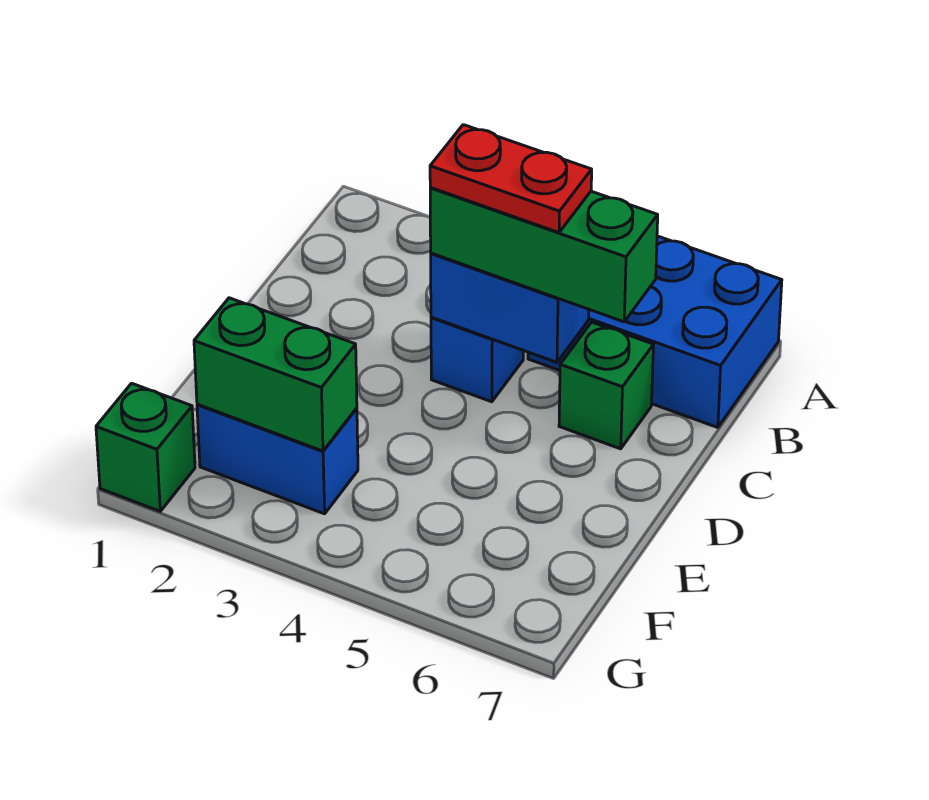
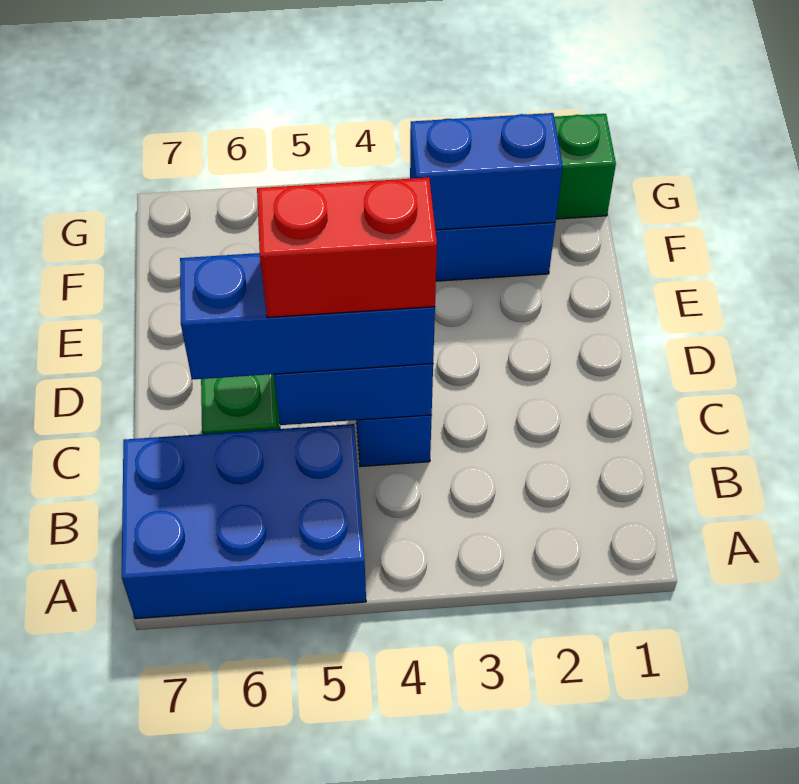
green 1x3 brick [430,188,658,322] -> blue 1x3 brick [180,253,435,380]
red 1x2 plate [430,125,592,233] -> red 1x2 brick [257,178,437,318]
green 1x2 brick [194,298,357,451] -> blue 1x2 brick [410,113,563,230]

